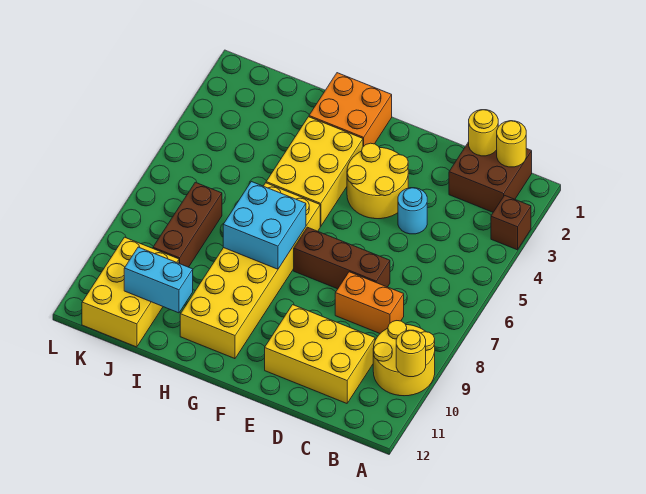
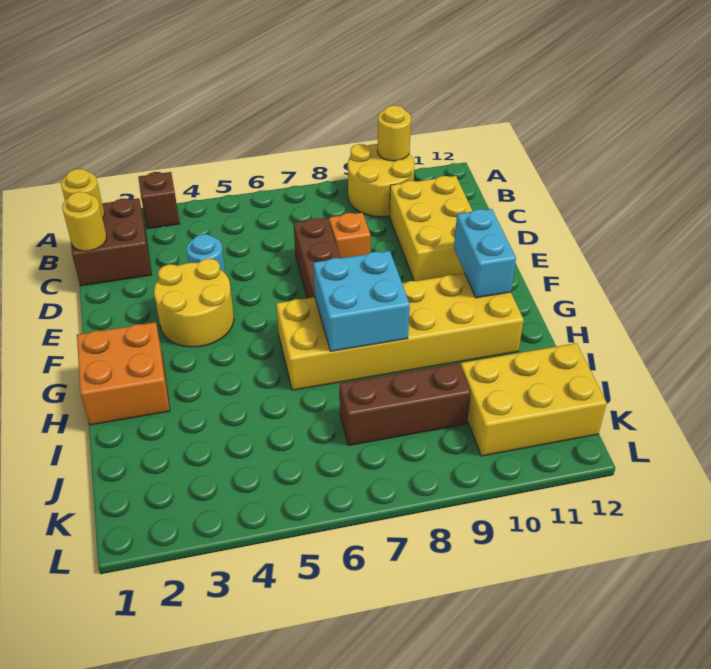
orange 1x2 brick [335,272,404,333] -> orange 1x1 brick [329,213,371,258]
yellow 2x3 brick [266,117,363,226] -> none
cyan 1x2 brick [124,247,193,313] -> cyan 1x2 brick moved to [454,209,516,298]

